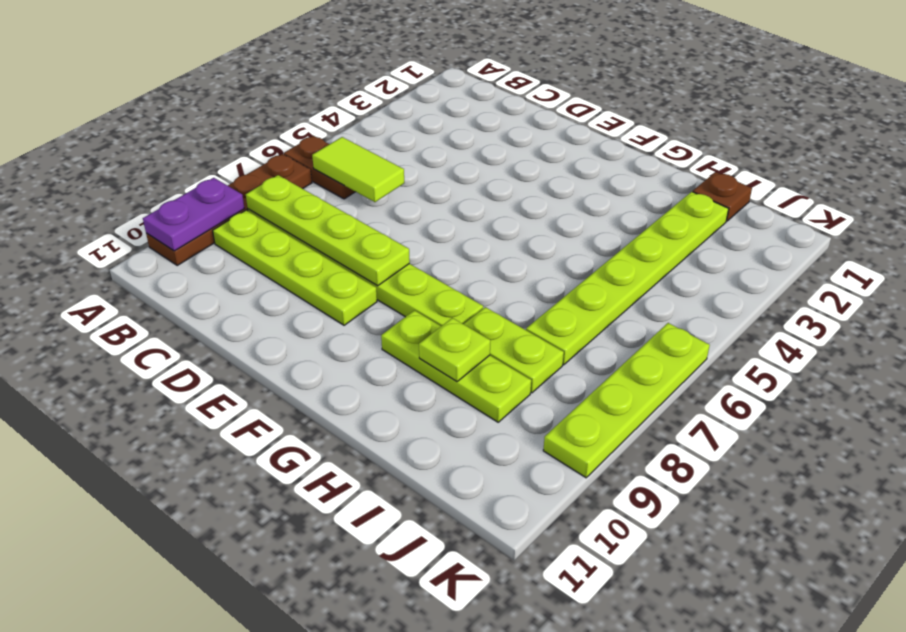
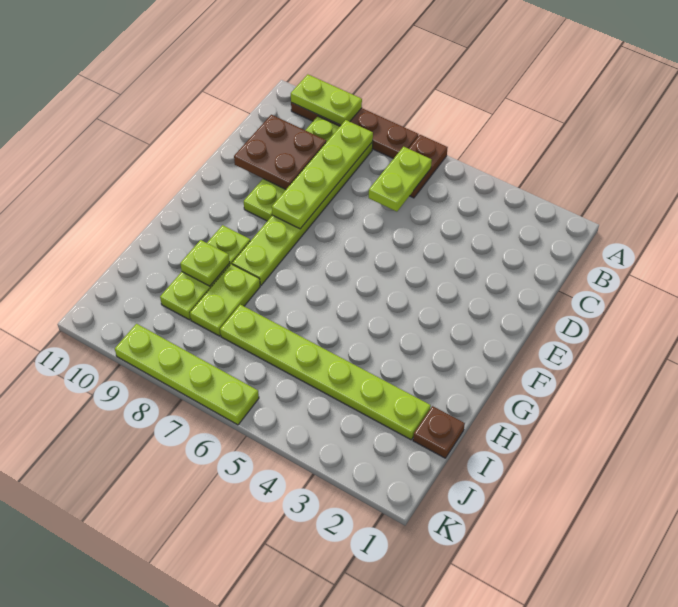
purple 1x2 plate [143,178,244,251] -> lime 1x2 plate [291,74,362,125]
lime 1x2 tile [312,137,404,202] -> lime 1x2 plate [369,147,432,212]
none -> brown 2x2 plate [234,115,326,189]

